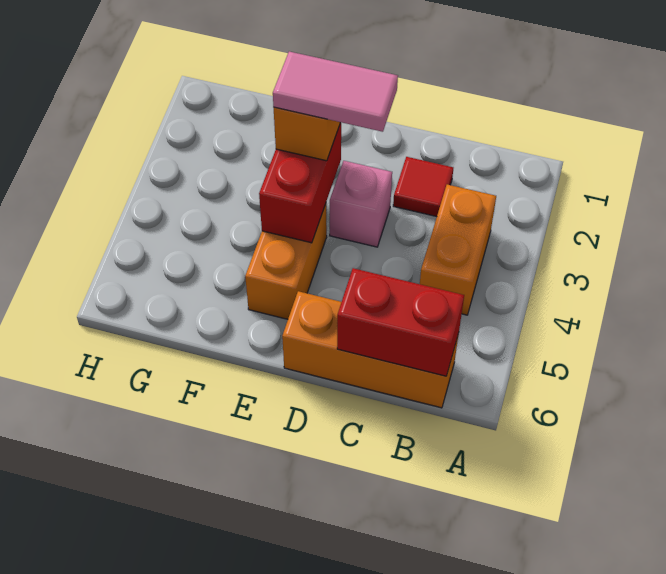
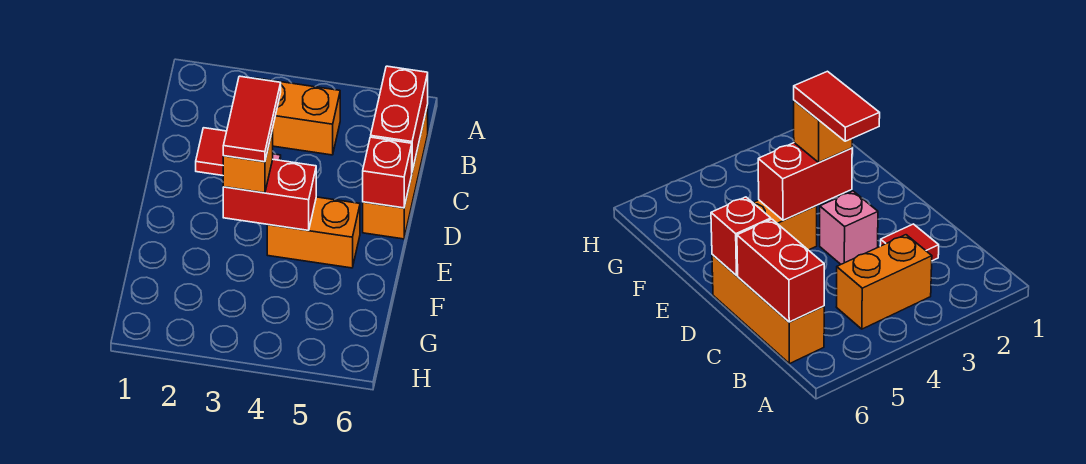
pink 1x2 tile [273,51,398,132] -> red 1x2 tile [223,76,281,162]
none -> red 1x1 brick [363,137,412,208]

